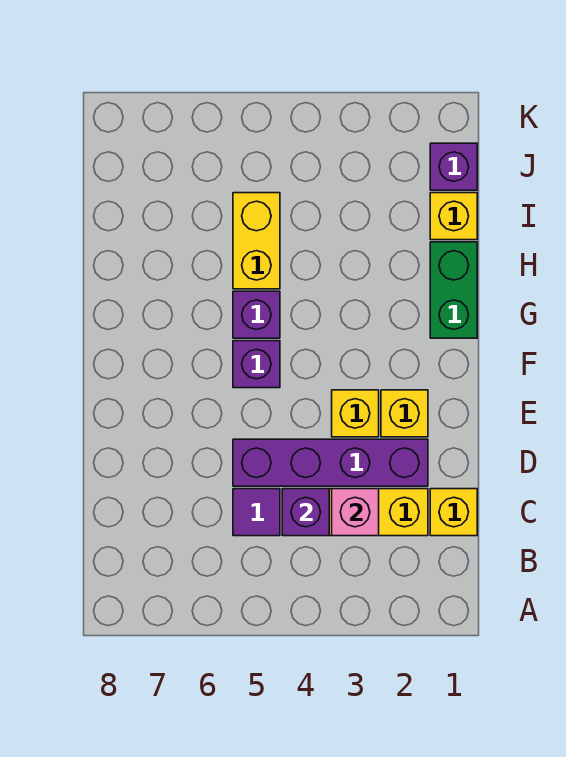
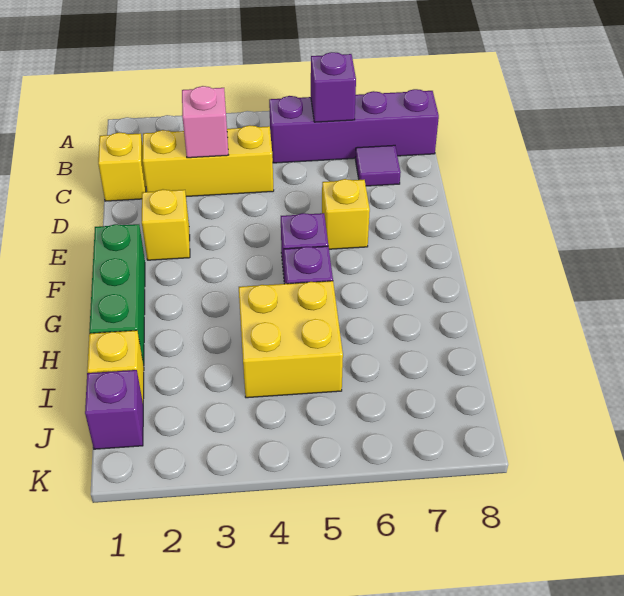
purple 1x1 brick [282,489,329,536] -> purple 1x1 brick moved to [311,52,356,122]
purple 1x1 tile [233,489,280,536] -> purple 1x1 tile moved to [355,145,401,186]
purple 1x4 brick [233,439,428,486] -> purple 1x4 brick moved to [269,89,439,163]
yellow 1x1 brick [332,390,379,437] -> yellow 1x1 brick moved to [322,179,370,249]
green 1x2 brick [430,242,477,338] -> green 1x3 brick [89,224,145,365]
yellow 1x2 brick [233,193,280,289] -> yellow 2x2 brick [239,281,343,398]

